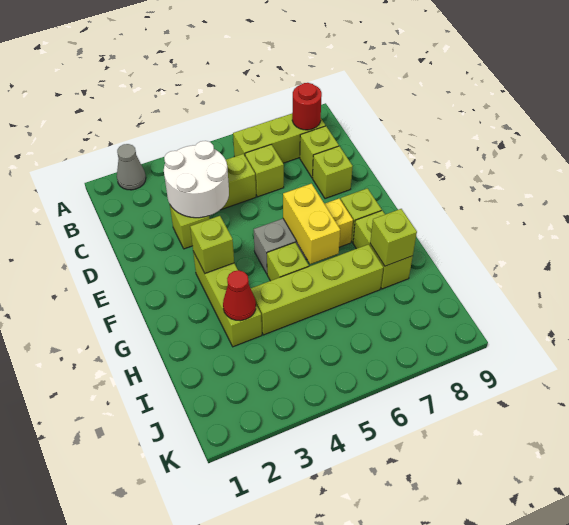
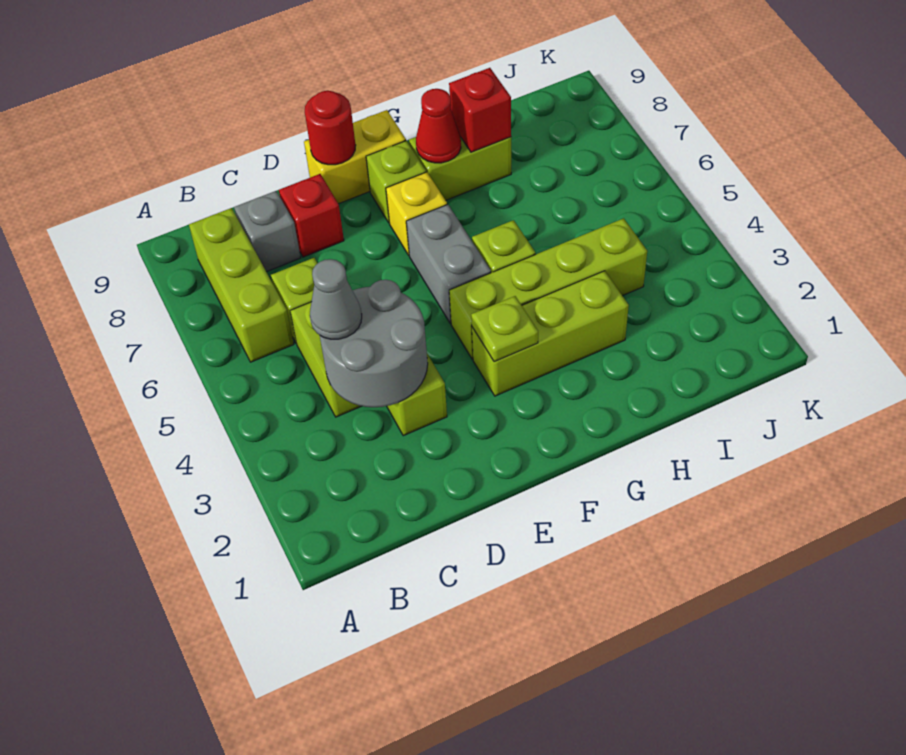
grey 1x1 cone [117,144,146,190] -> grey 1x1 cone moved to [310,259,362,339]
red 1x1 round brick [292,83,322,130] -> red 1x1 round brick moved to [305,91,356,165]
white 2x2 round brick [164,141,229,218] -> grey 2x2 round brick [320,280,428,407]
lime 1x1 brick [300,126,339,178] -> grey 1x1 brick [234,191,301,272]
lime 1x1 brick [313,146,353,199] -> red 1x1 brick [279,174,344,257]
lime 1x1 brick [190,216,234,273] -> lime 1x1 plate [471,296,538,362]
yellow 1x2 brick [283,184,340,264] -> yellow 1x2 brick moved to [304,110,406,204]
red 1x1 cone [223,270,256,321] -> red 1x1 cone moved to [416,89,461,163]
lime 1x4 brick [251,244,383,335] -> lime 1x4 brick turned to [449,218,647,359]
lime 1x1 brick [370,209,417,266] -> red 1x1 brick [449,68,511,152]

